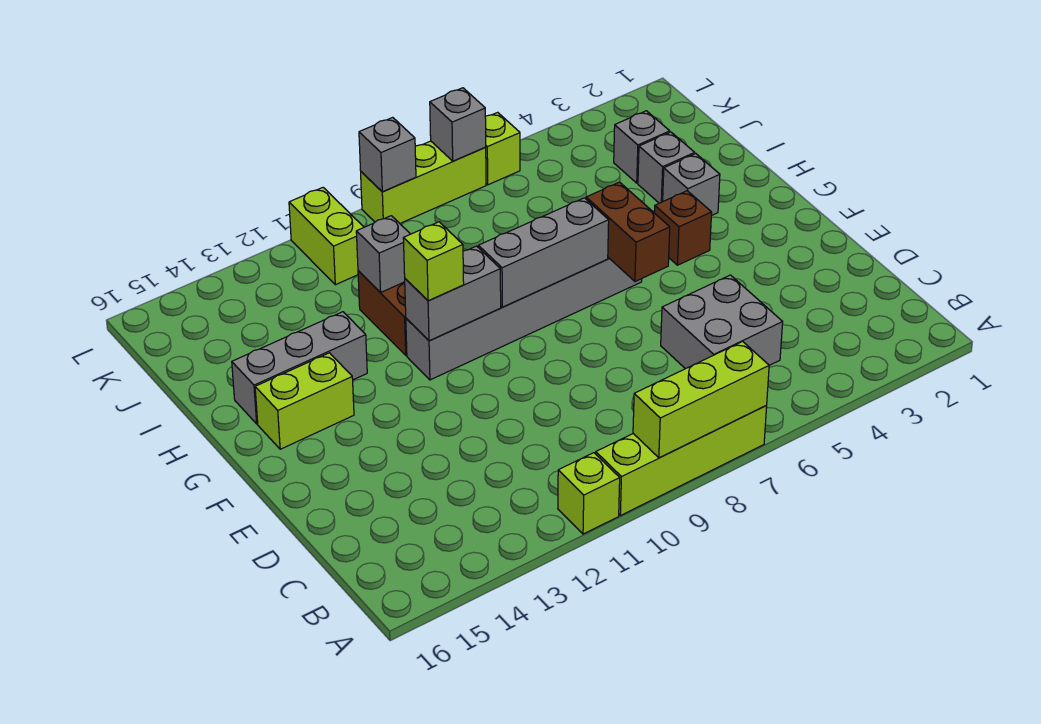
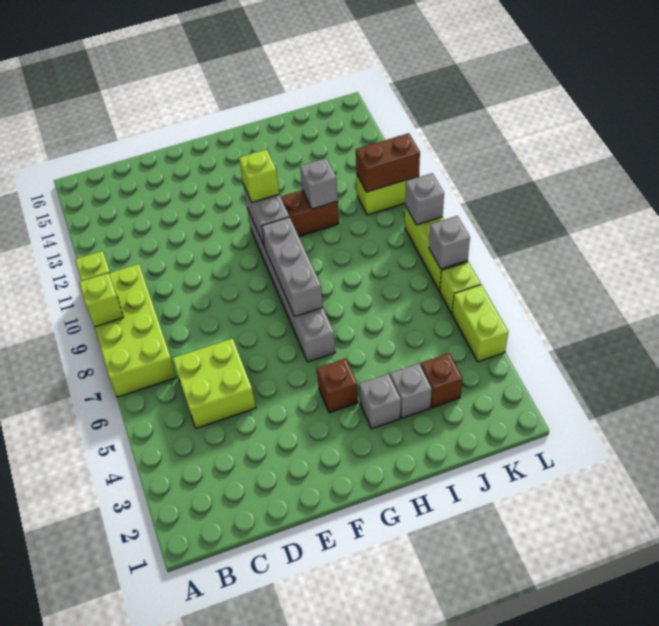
lime 1x4 brick [596,406,767,516] -> lime 2x4 brick [95,264,177,397]
lime 1x3 brick [633,341,769,458] -> lime 1x1 brick [79,273,124,327]
grey 2x2 brick [661,275,783,369] -> lime 2x2 brick [173,338,256,428]
brown 1x2 brick [586,182,670,281] -> brown 1x2 brick moved to [356,133,420,192]
lime 1x2 brick [255,353,354,449] -> lime 1x2 brick moved to [452,285,508,362]
grey 1x3 brick [232,312,367,424] -> none
grey 1x1 brick [614,111,670,183] -> brown 1x1 brick [421,353,462,408]

